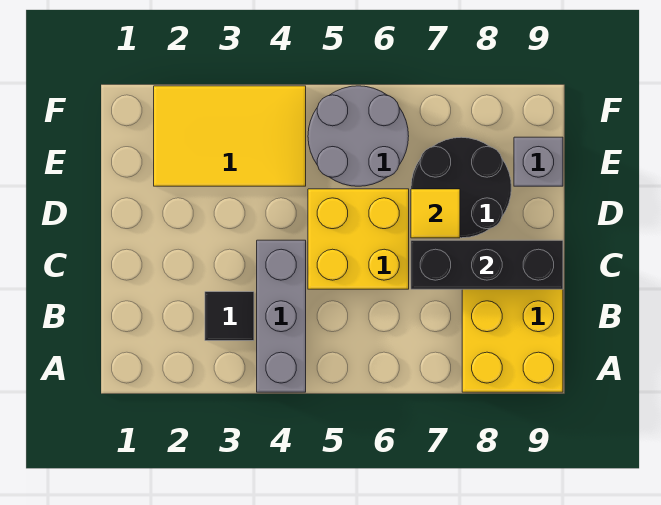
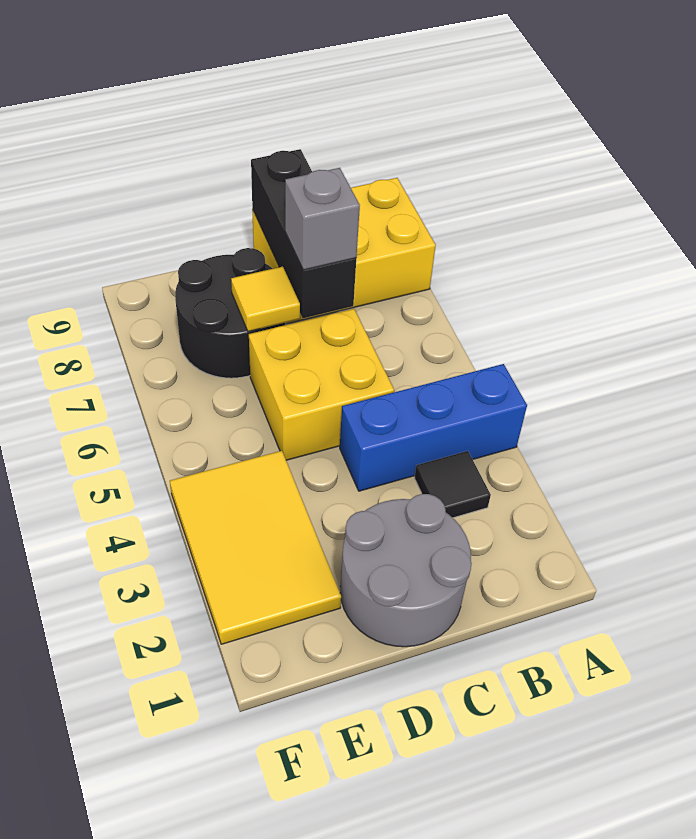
grey 1x3 brick [257,240,306,392] -> blue 1x3 brick [340,364,527,491]
grey 2x2 round brick [308,86,409,186] -> grey 2x2 round brick moved to [340,494,472,647]
grey 1x1 brick [514,137,563,186] -> grey 1x1 brick moved to [285,168,360,270]

